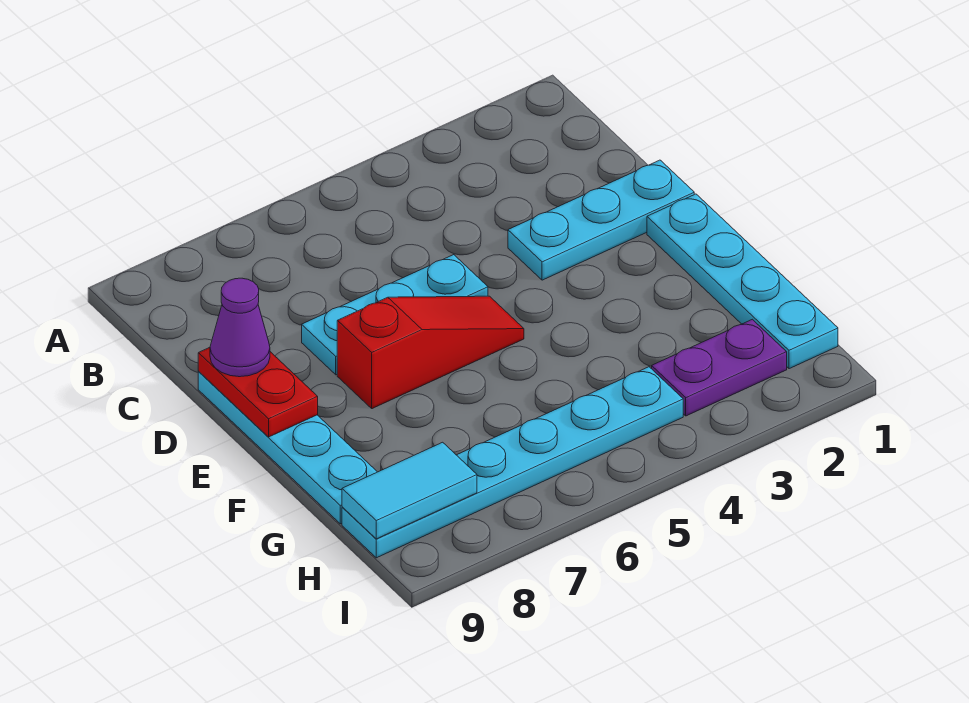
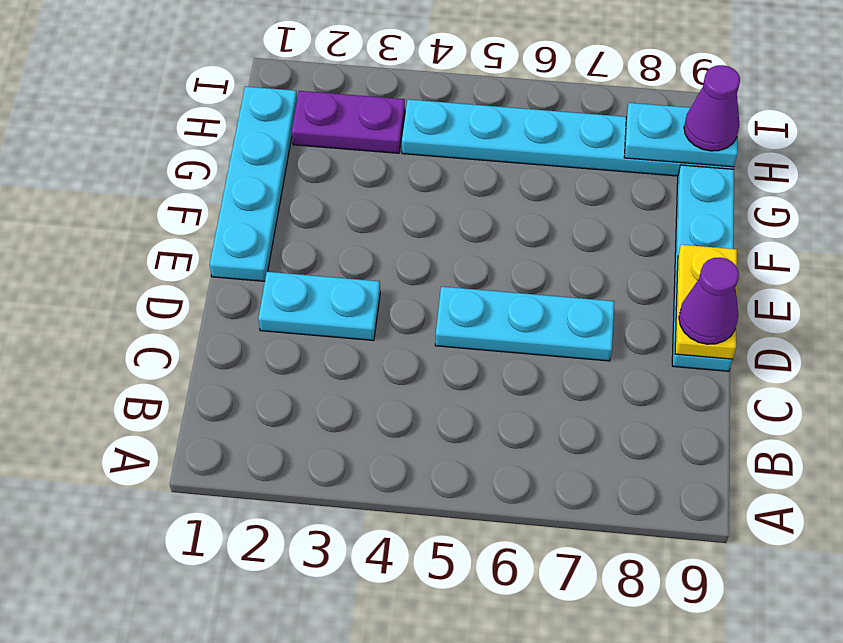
cyan 1x3 plate [508,160,694,280] -> cyan 1x2 plate [258,272,380,340]
red 1x2 plate [198,347,318,437] -> yellow 1x2 plate [675,245,737,359]
red 1x3 slope [337,296,524,409] -> none
cyan 1x2 tile [342,442,477,539] -> cyan 1x2 plate [624,103,738,167]
none -> purple 1x1 cone [684,65,740,151]

